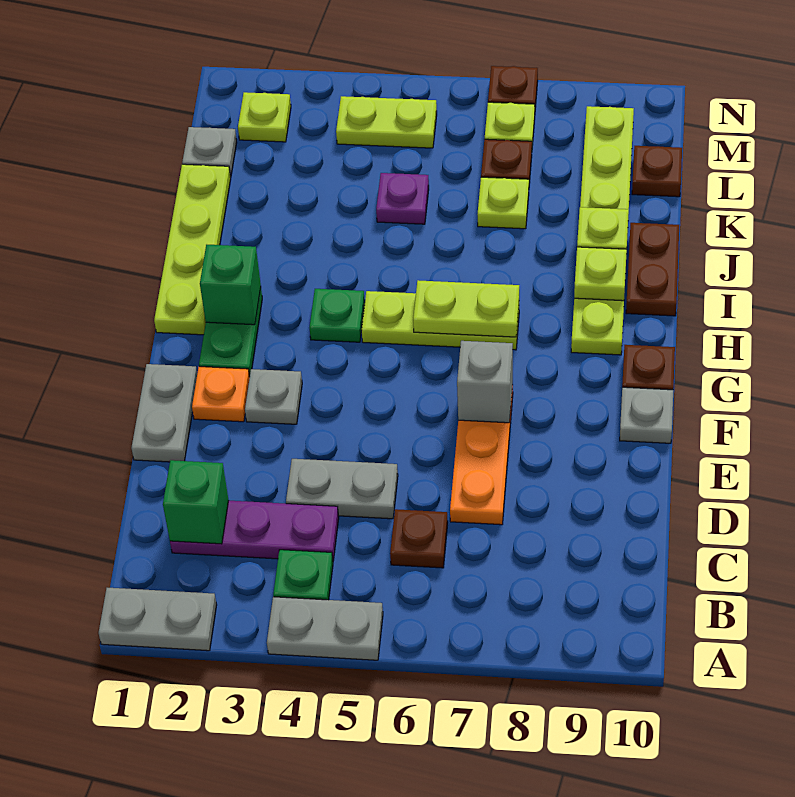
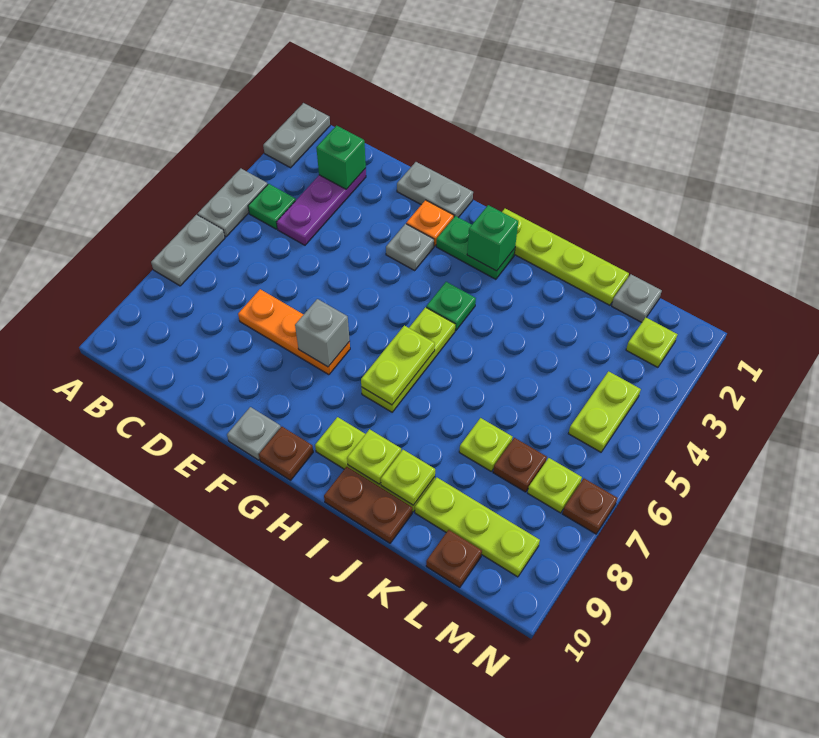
brown 1x1 plate [390,509,448,568] -> none
grey 1x2 plate [286,459,398,519] -> grey 1x2 plate moved to [151,215,225,286]
purple 1x1 plate [376,173,429,224] -> none

